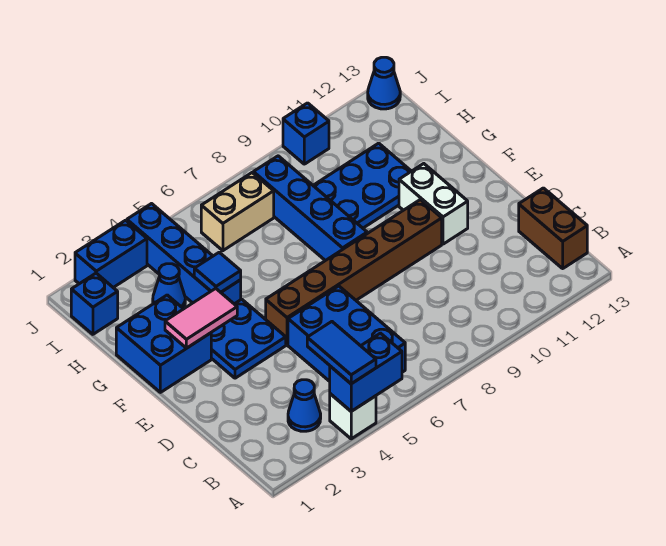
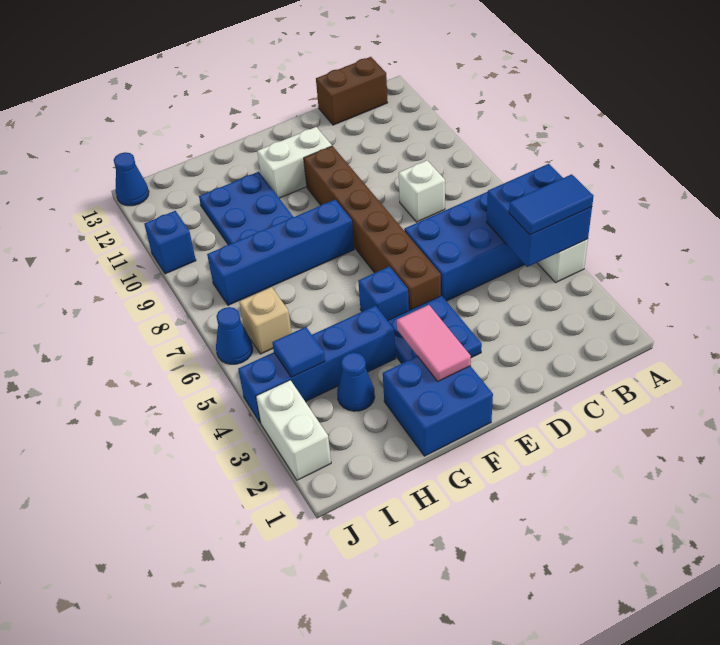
blue 1x2 brick [330,333,402,411] -> blue 2x2 brick [486,164,592,267]
blue 1x1 cone [288,380,321,431] -> blue 1x1 cone moved to [216,307,253,364]
none -> white 1x1 brick [399,160,445,222]
blue 1x1 tile [194,252,241,292] -> blue 1x1 tile moved to [272,327,325,377]
blue 1x1 brick [71,273,118,334] -> blue 1x1 brick moved to [358,266,409,321]
tan 1x2 brick [201,173,274,251] -> tan 1x1 brick [239,287,292,354]
blue 1x2 brick [75,220,147,288] -> white 1x2 brick [256,380,331,480]

